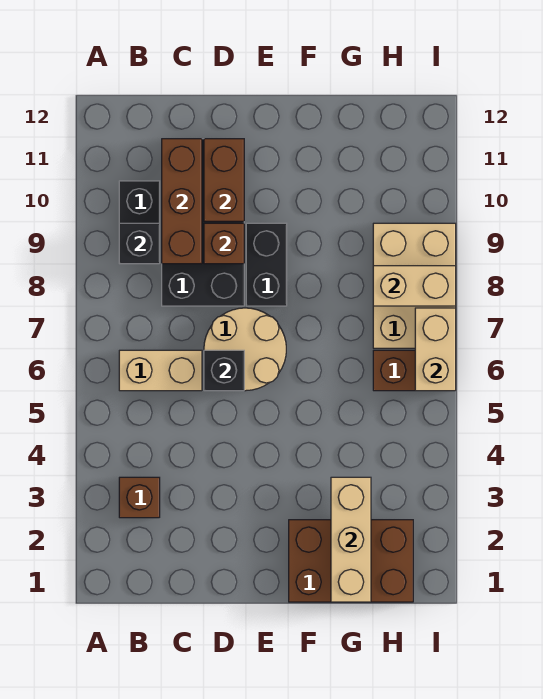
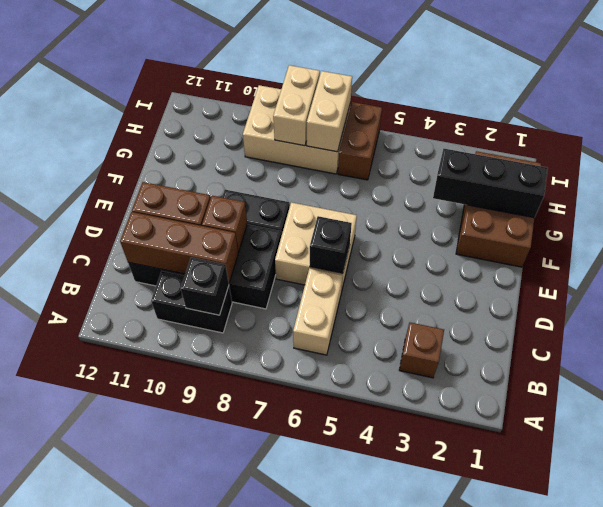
tan 2x2 round brick [204,308,286,391] -> tan 2x2 brick [275,202,357,292]
tan 1x3 brick [331,477,371,602] -> black 1x3 brick [433,149,548,218]
tan 1x2 brick [415,308,456,391] -> tan 1x2 brick turned to [307,71,352,152]

